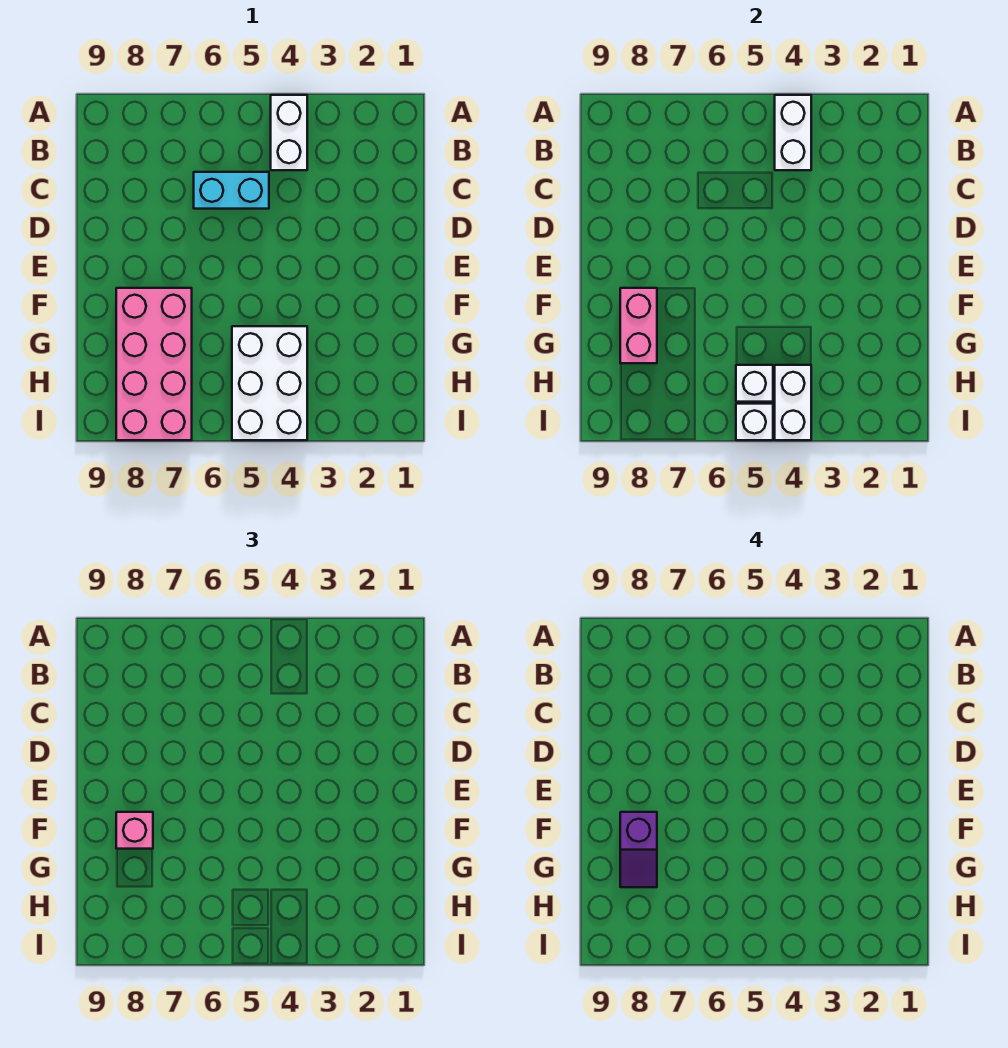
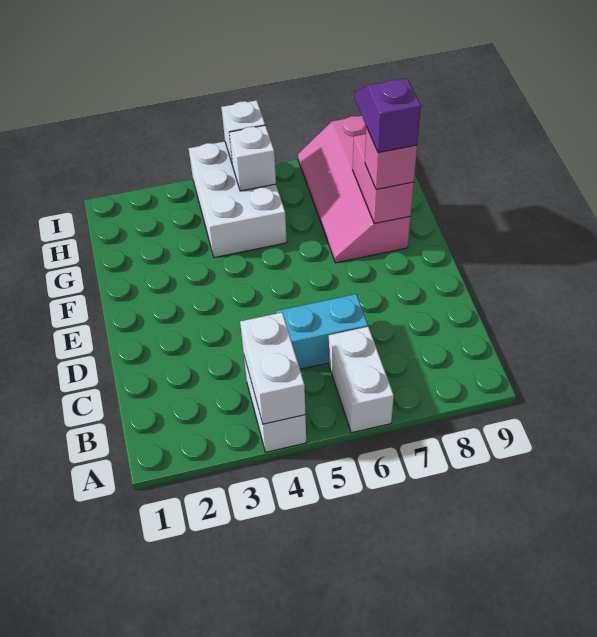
pink 2x4 brick [116,288,192,440] -> pink 2x4 slope [298,116,411,263]
white 1x2 brick [775,365,811,440] -> white 1x2 brick moved to [329,327,394,433]

